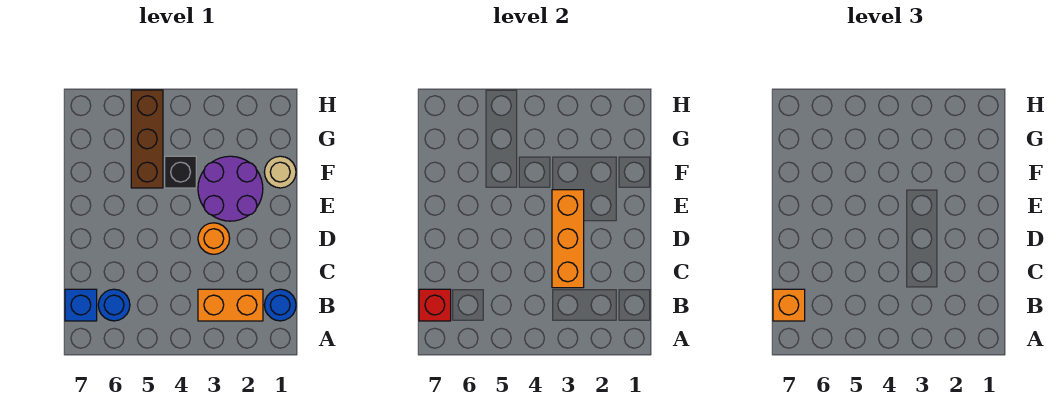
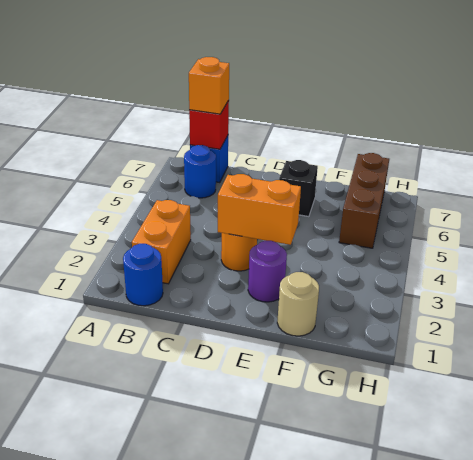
orange 1x3 brick [552,190,584,288] -> orange 1x2 brick [218,174,301,245]
purple 2x2 round brick [198,156,263,221] -> purple 1x1 round brick [248,241,287,302]
black 1x1 brick [165,156,196,188] -> black 1x1 brick moved to [279,160,318,217]
brown 1x3 brick [131,90,163,188] -> brown 1x3 brick turned to [339,153,389,248]

